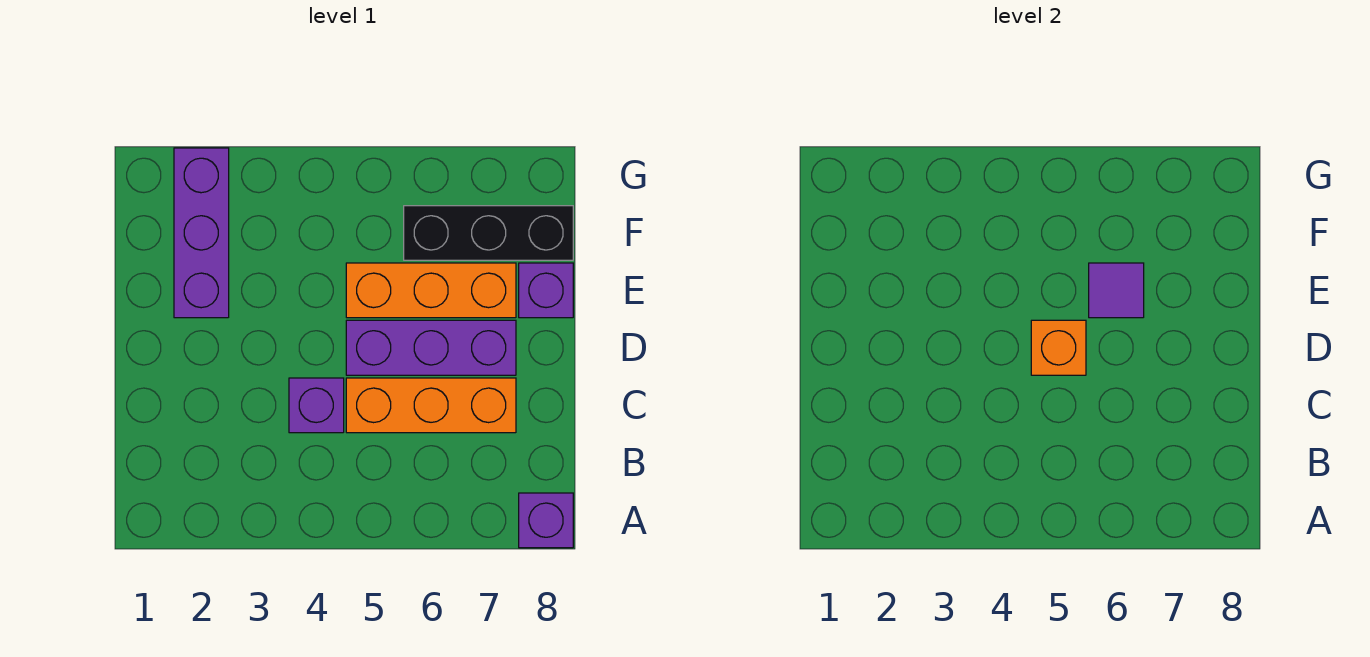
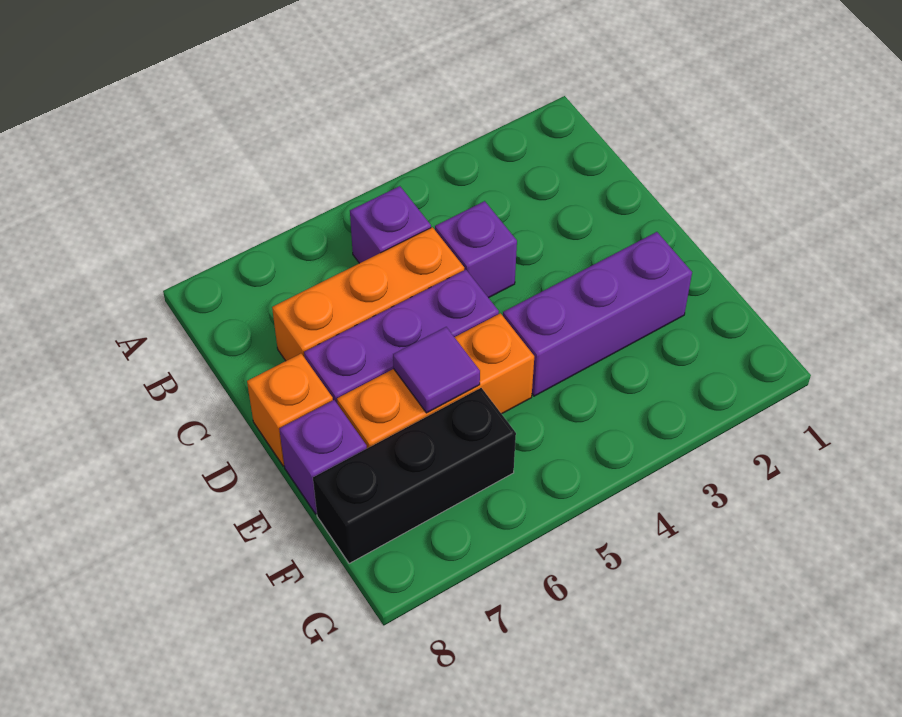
purple 1x1 brick [519,493,573,548] -> purple 1x1 brick moved to [350,186,431,263]
orange 1x1 brick [1031,320,1086,375] -> orange 1x1 brick moved to [247,354,333,466]
purple 1x3 brick [174,148,229,318] -> purple 1x3 brick turned to [503,232,692,396]

